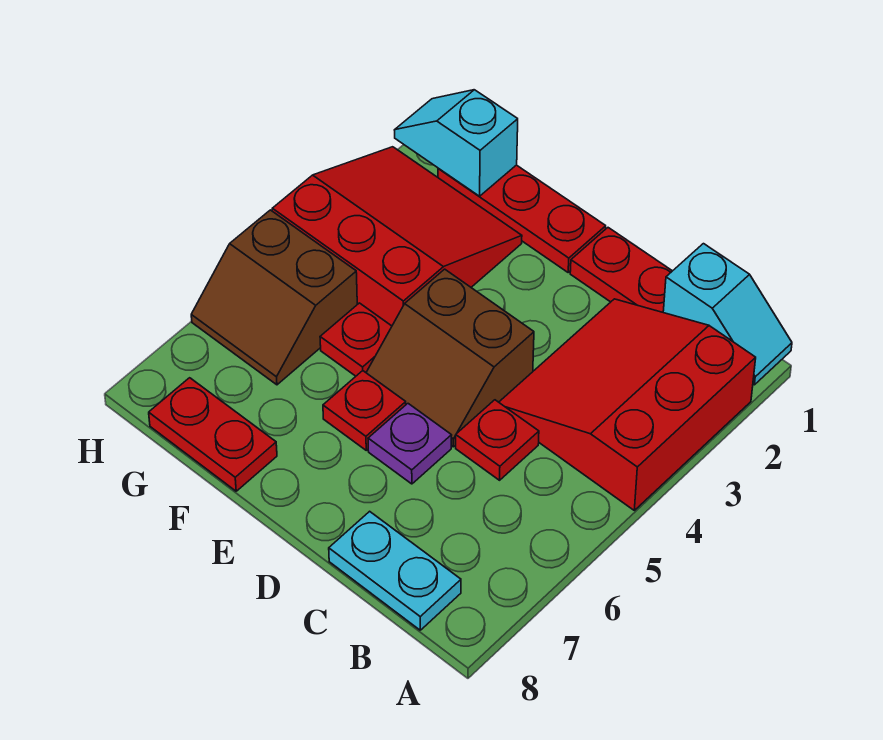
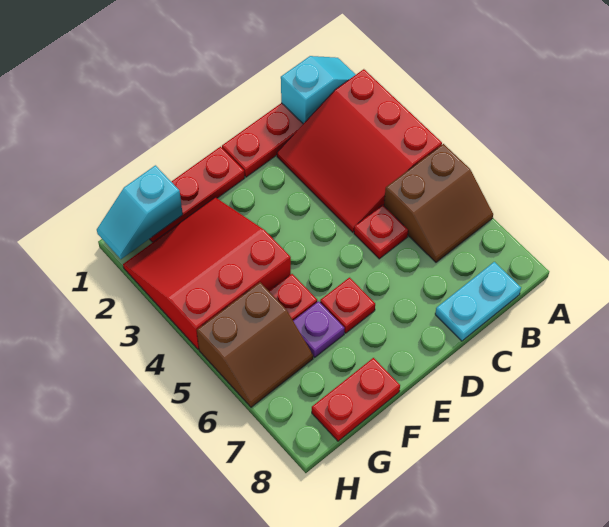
brown 2x2 slope [366,269,534,447] -> brown 2x2 slope moved to [384,144,493,262]
purple 1x1 plate [368,404,452,484] -> purple 1x1 plate moved to [293,301,345,357]

